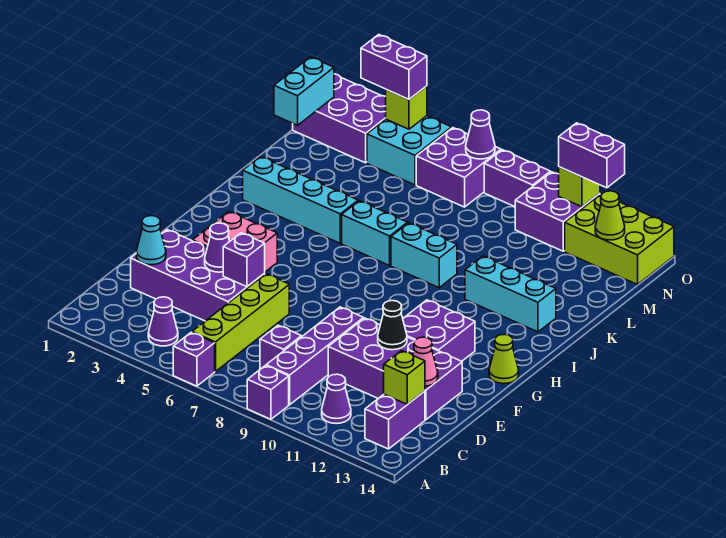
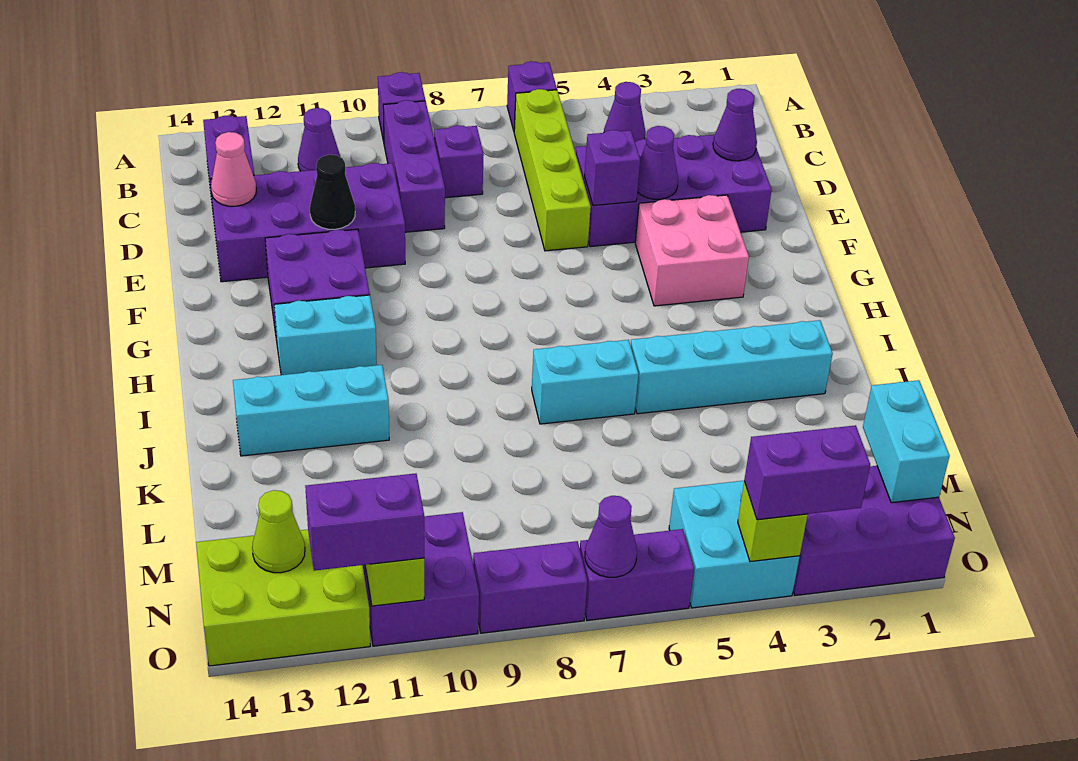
purple 1x4 brick [266,307,364,405] -> purple 1x3 brick [383,100,445,232]
lime 1x1 brick [384,351,425,404] -> none
cyan 1x1 cone [136,216,166,265] -> purple 1x1 cone [713,89,757,161]
lime 1x1 cone [489,334,519,384] -> none
cyan 1x2 brick [391,223,457,288] -> cyan 1x2 brick moved to [274,295,377,375]
purple 2x2 brick [416,128,501,207] -> purple 1x2 brick [580,529,694,621]

